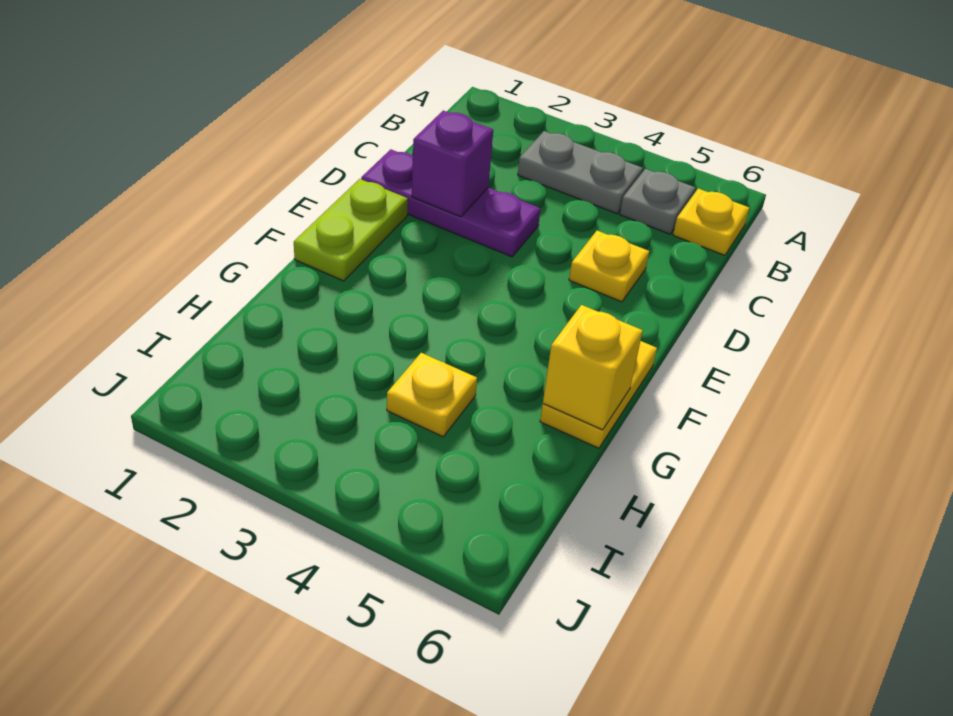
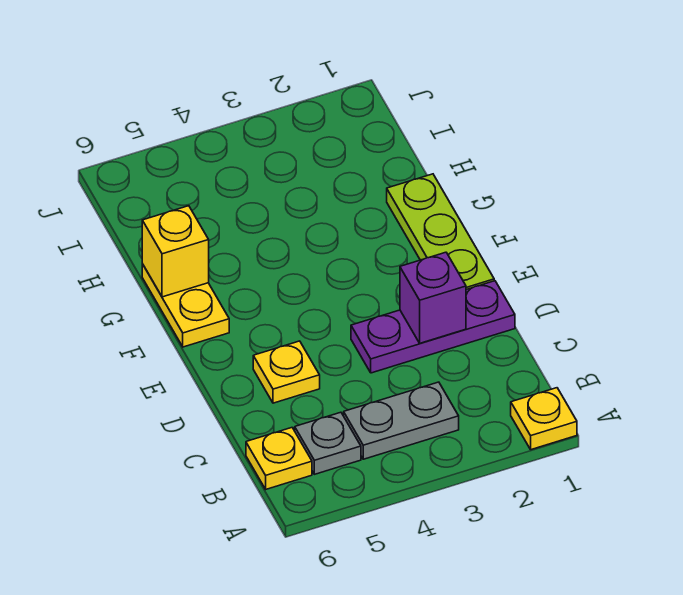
lime 1x2 plate [294,179,408,281] -> lime 1x3 plate [387,174,494,290]
yellow 1x1 plate [387,353,477,437] -> yellow 1x1 plate moved to [511,388,577,450]

